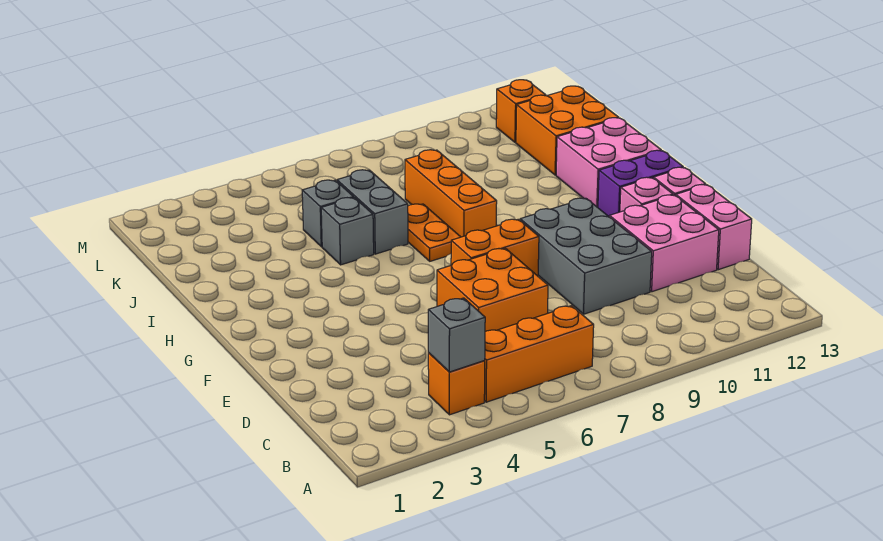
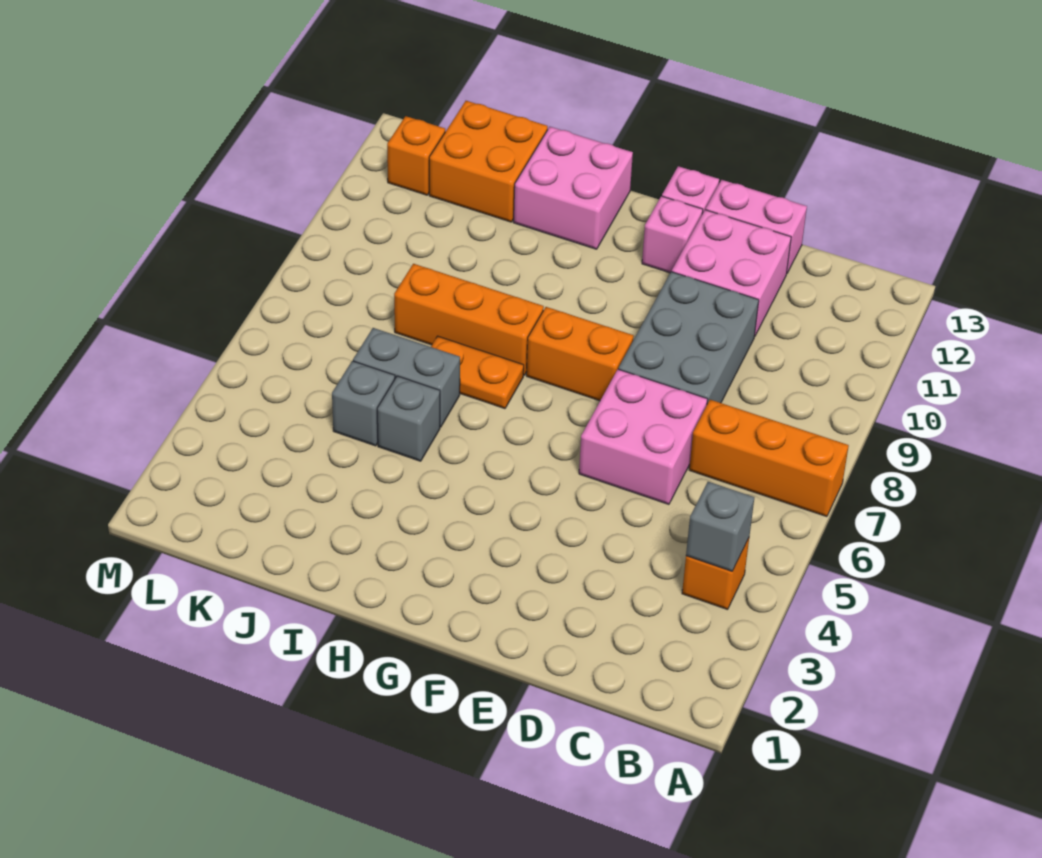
orange 1x3 brick [484,306,594,402] -> orange 1x3 brick turned to [689,400,849,517]
orange 2x2 brick [437,248,548,332] -> pink 2x2 brick [579,369,708,504]
grey 2x3 brick [520,198,652,314] -> grey 2x3 brick turned to [618,272,759,404]
orange 1x2 brick [451,219,539,276] -> orange 1x2 brick turned to [526,307,634,401]
purple 1x2 brick [598,150,683,216] -> none

